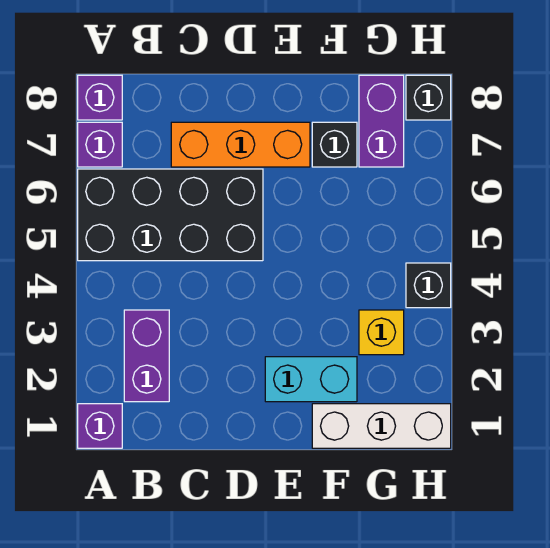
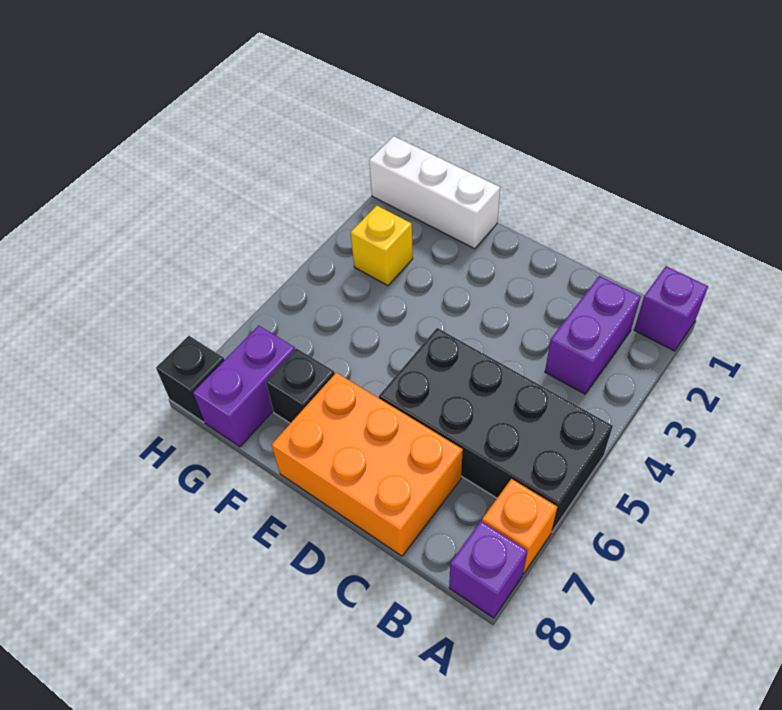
purple 1x1 brick [78,122,122,167] -> orange 1x1 brick [482,479,557,574]
orange 1x3 brick [171,122,310,167] -> orange 2x3 brick [272,373,463,556]
cyan 1x2 brick [265,357,357,402] -> none
black 1x1 brick [406,263,451,308] -> none

